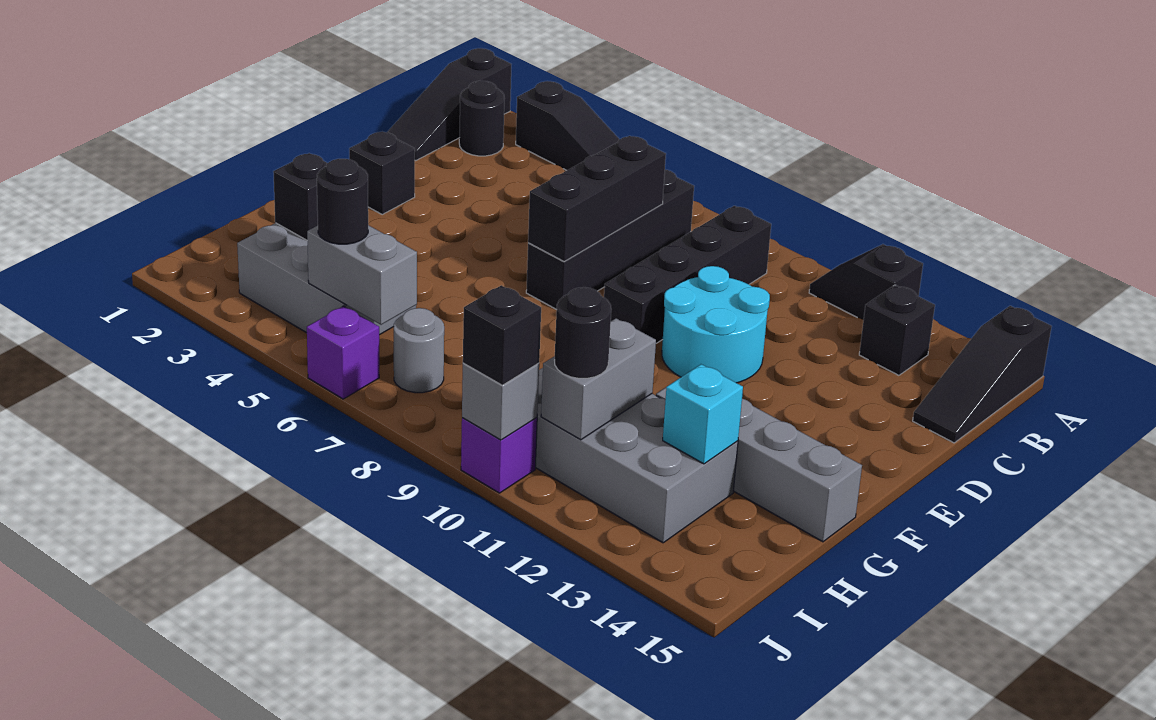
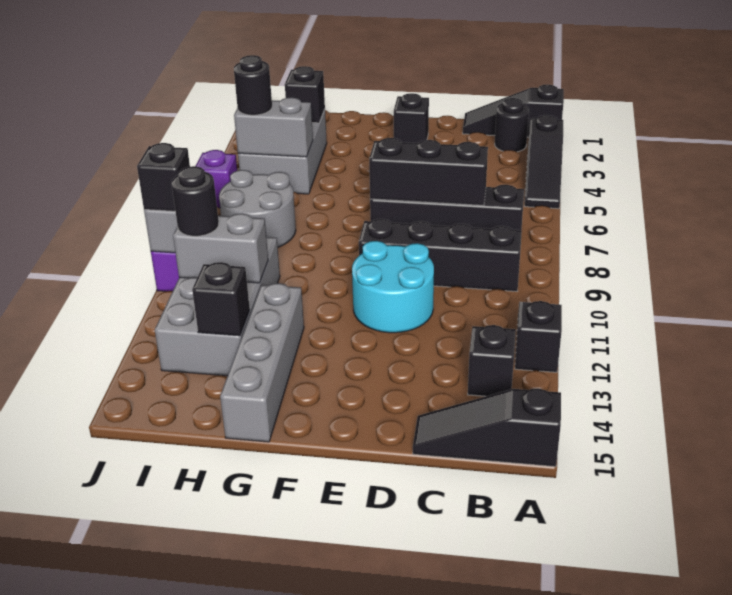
cyan 1x1 brick [663,364,743,464] -> black 1x1 brick [192,262,250,336]
grey 1x2 brick [307,225,417,325] -> grey 1x2 brick turned to [234,97,313,157]
grey 1x1 round brick [394,308,444,393] -> grey 2x2 round brick [219,170,296,247]

